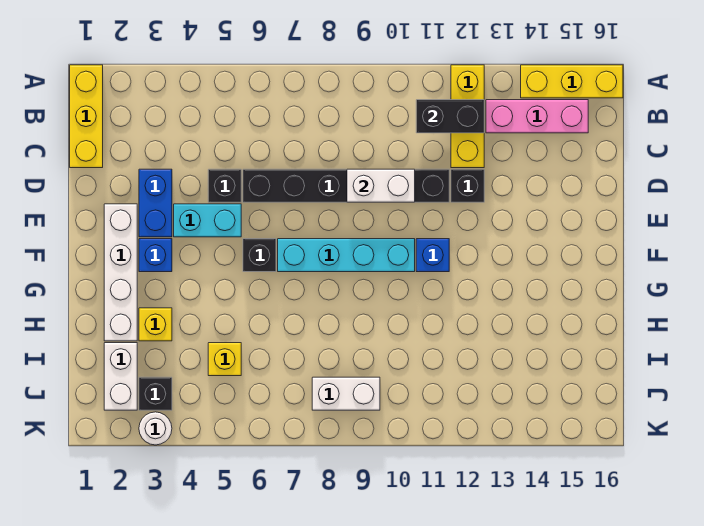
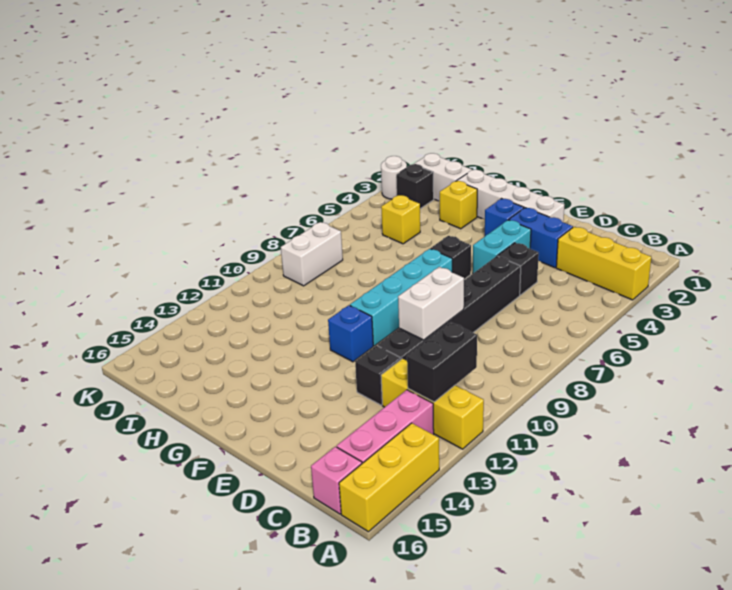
yellow 1x3 brick [70,65,103,168] -> yellow 1x3 brick moved to [556,227,651,300]
none -> pink 1x1 brick [311,447,362,514]

